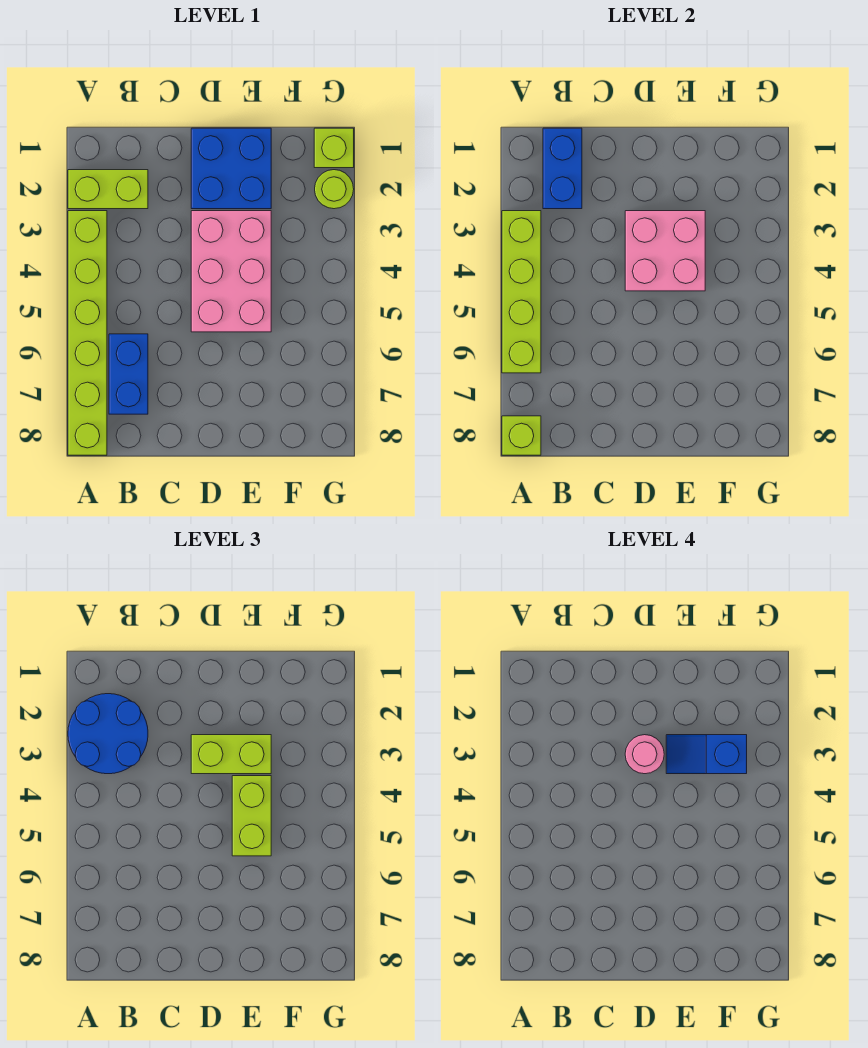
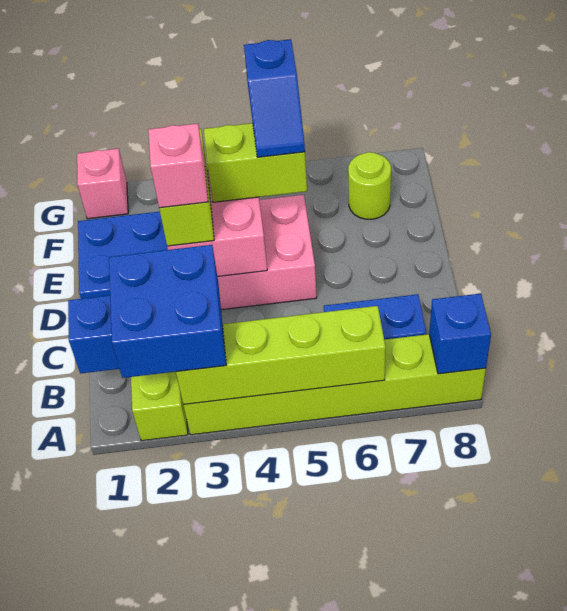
blue 2x2 round brick [68,694,148,774] -> blue 2x2 brick [109,245,226,378]
lime 1x1 brick [502,416,541,455] -> blue 1x1 brick [429,294,491,374]
pink 1x1 round brick [625,735,664,774] -> pink 1x1 brick [148,124,208,208]
blue 1x2 slope [666,735,747,774] -> blue 1x2 slope moved to [244,39,305,157]
lime 1x1 brick [314,128,354,168] -> pink 1x1 brick [77,149,128,219]
lime 1x1 round brick [315,170,354,209] -> lime 1x1 round brick moved to [348,152,391,219]

